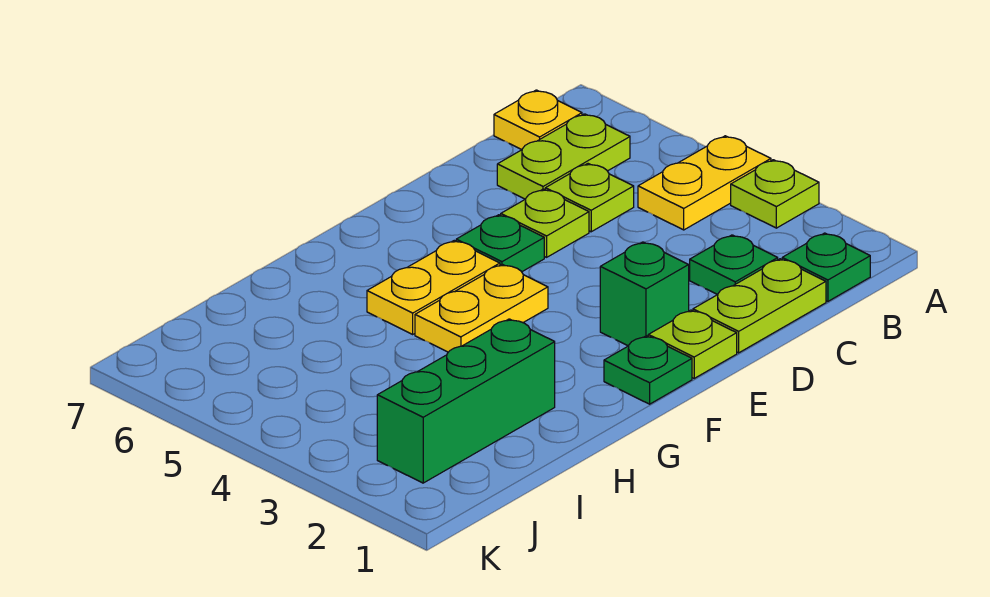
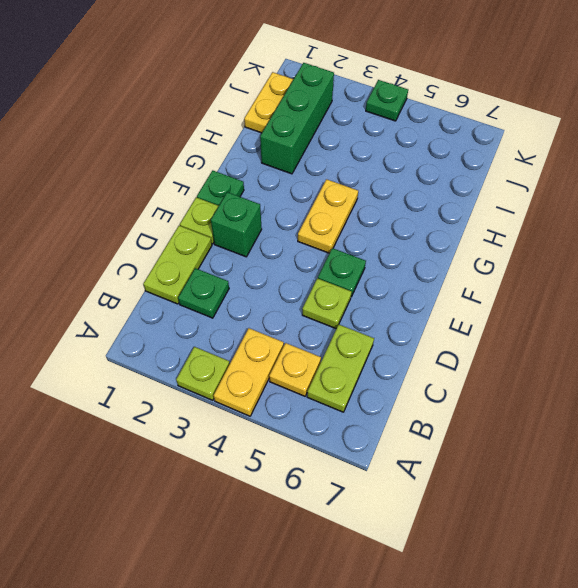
green 1x1 plate [782,233,870,301] -> green 1x1 plate moved to [366,80,408,121]
yellow 1x1 plate [494,90,582,150] -> yellow 1x1 plate moved to [269,343,321,396]
lime 1x1 plate [545,164,634,232] -> none
yellow 1x2 plate [367,241,500,334] -> yellow 1x2 plate moved to [244,72,293,133]

